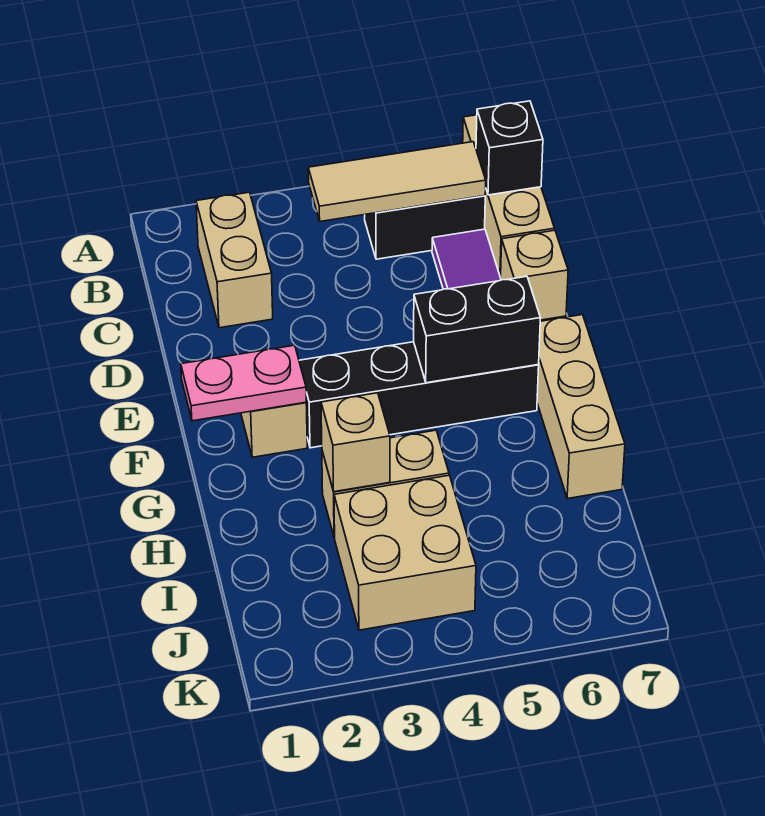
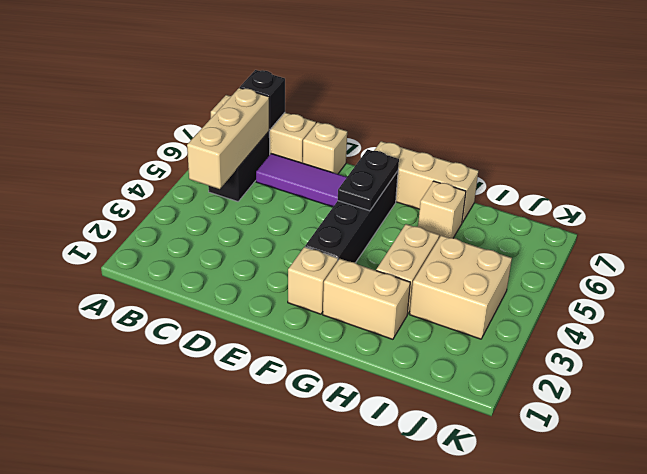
tan 1x2 brick [196,192,273,328] -> tan 1x2 brick moved to [323,259,410,339]
tan 1x3 tile [308,142,486,221] -> tan 1x3 brick [187,88,269,189]
pink 1x2 plate [181,345,306,421] -> none
black 1x2 brick [414,276,540,383] -> black 1x2 plate [338,149,399,211]
tan 1x1 brick [321,393,390,492] -> tan 1x1 brick moved to [418,181,466,238]

